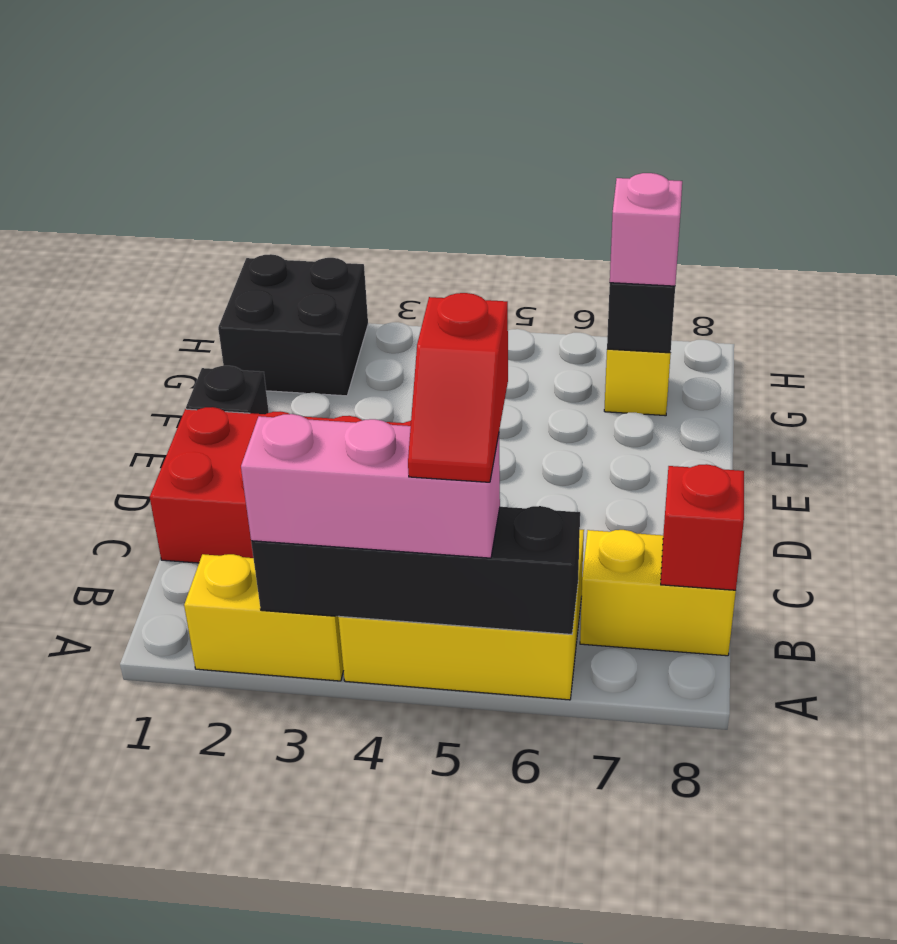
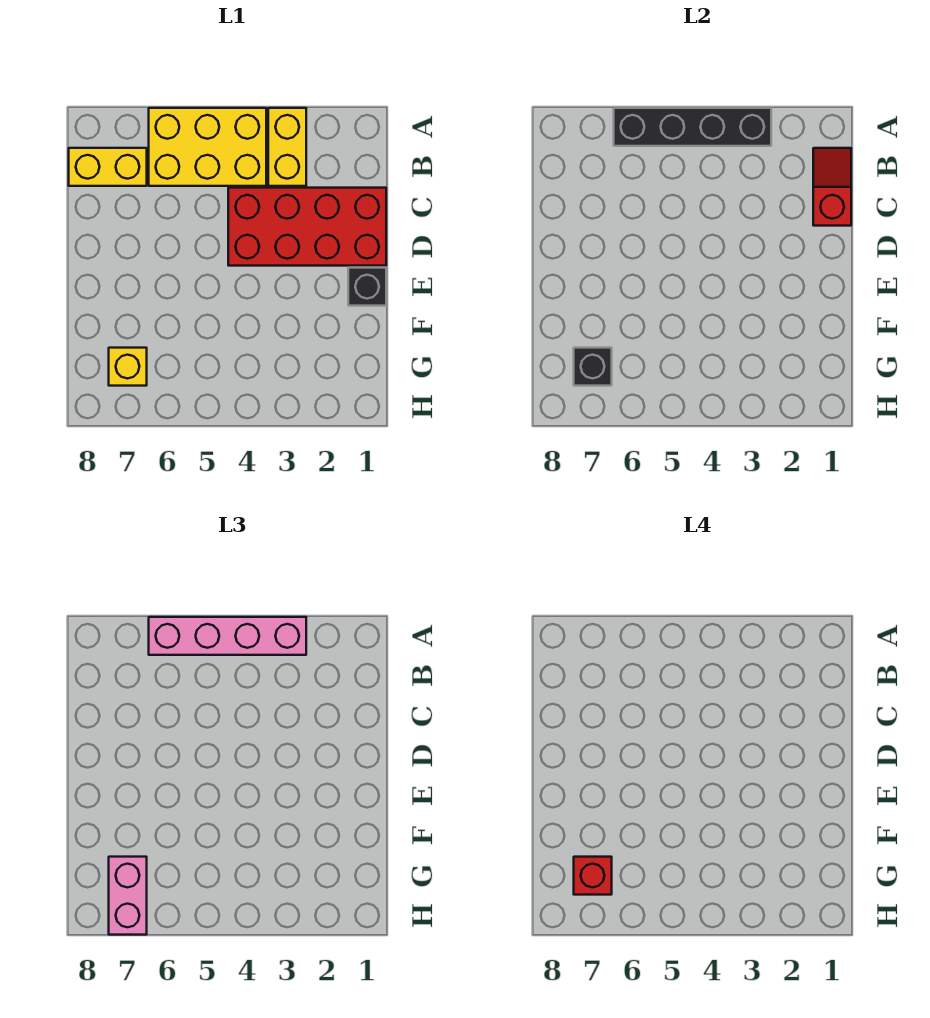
yellow 1x2 brick [184,554,344,681] -> yellow 1x2 brick turned to [268,108,306,186]
pink 1x3 brick [241,414,500,558] -> pink 1x4 brick [149,617,306,655]
red 1x2 slope [408,293,508,482] -> red 1x2 slope moved to [813,148,851,226]
red 1x1 brick [661,464,744,590] -> red 1x1 brick moved to [574,857,612,895]
black 2x2 brick [218,254,368,396] -> none
pink 1x1 brick [610,173,682,286] -> pink 1x2 brick [109,857,147,935]

